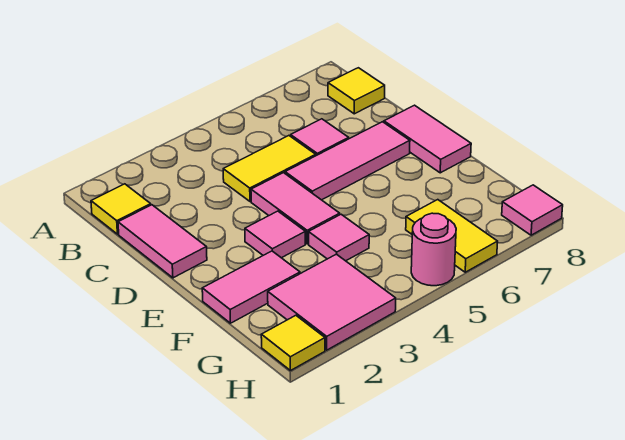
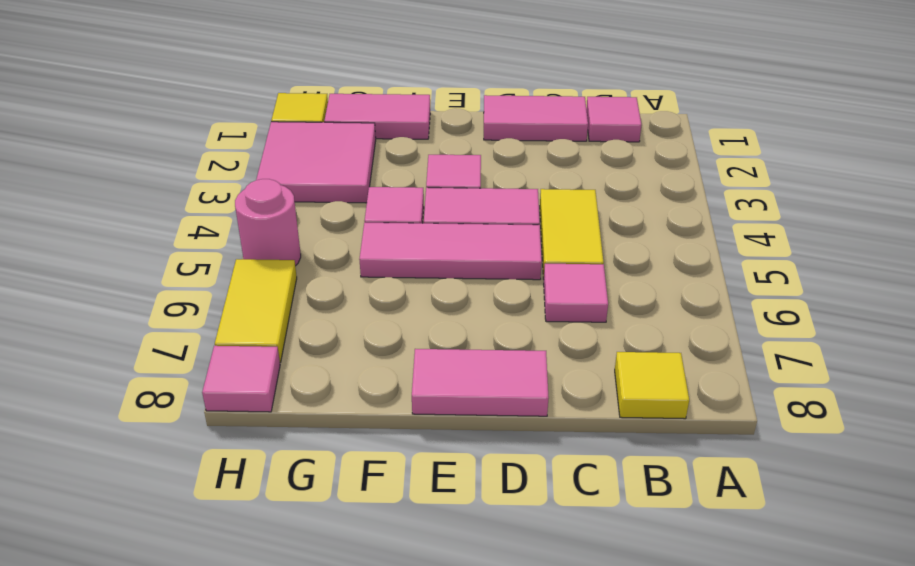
yellow 1x1 tile [91,184,151,234] -> pink 1x1 tile [586,97,641,142]
pink 1x3 tile [285,122,410,200] -> pink 1x3 tile turned to [359,223,542,280]
pink 1x2 tile [202,251,300,323] -> pink 1x2 tile turned to [324,94,430,139]
yellow 1x2 tile [406,200,498,272] -> yellow 1x2 tile turned to [215,259,297,362]

